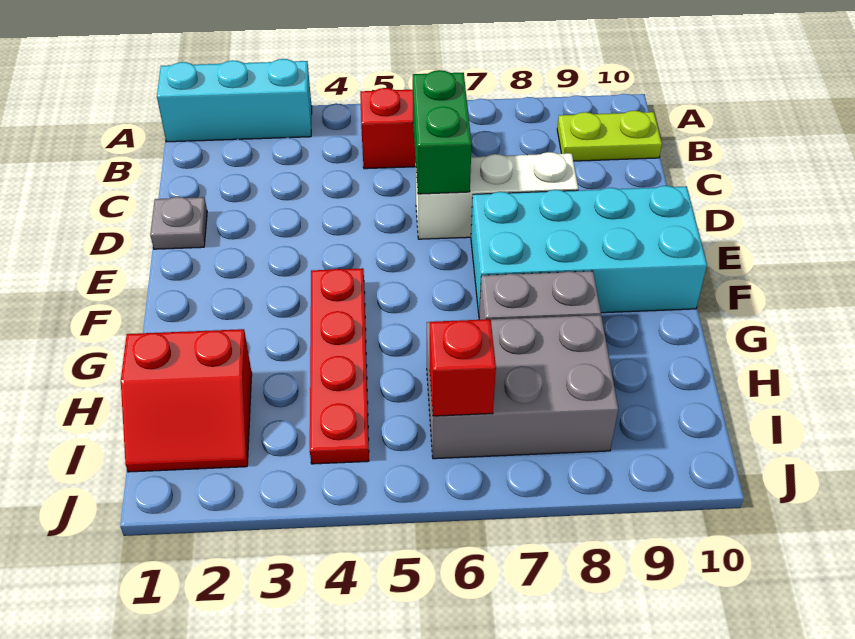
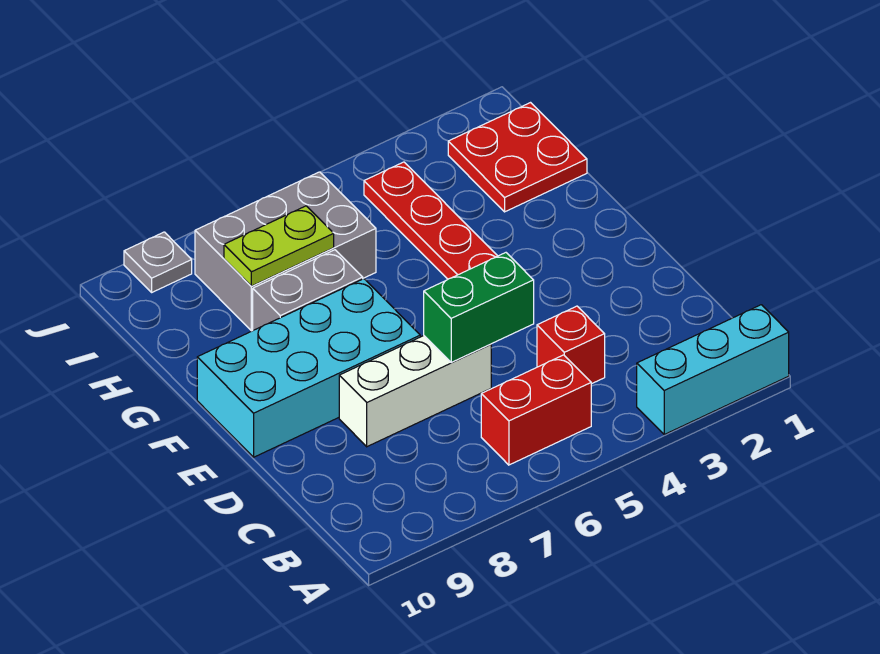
lime 1x2 plate [557,111,662,161] -> lime 1x2 plate moved to [224,206,334,286]
green 1x2 brick [413,70,472,194] -> green 1x2 brick turned to [424,253,534,363]
grey 1x1 plate [150,197,207,249] -> grey 1x1 plate moved to [124,232,192,292]
red 2x2 slope [121,329,252,472] -> red 2x2 plate [448,103,587,212]
red 1x1 brick [430,319,496,416] -> red 1x1 brick moved to [537,306,605,384]

